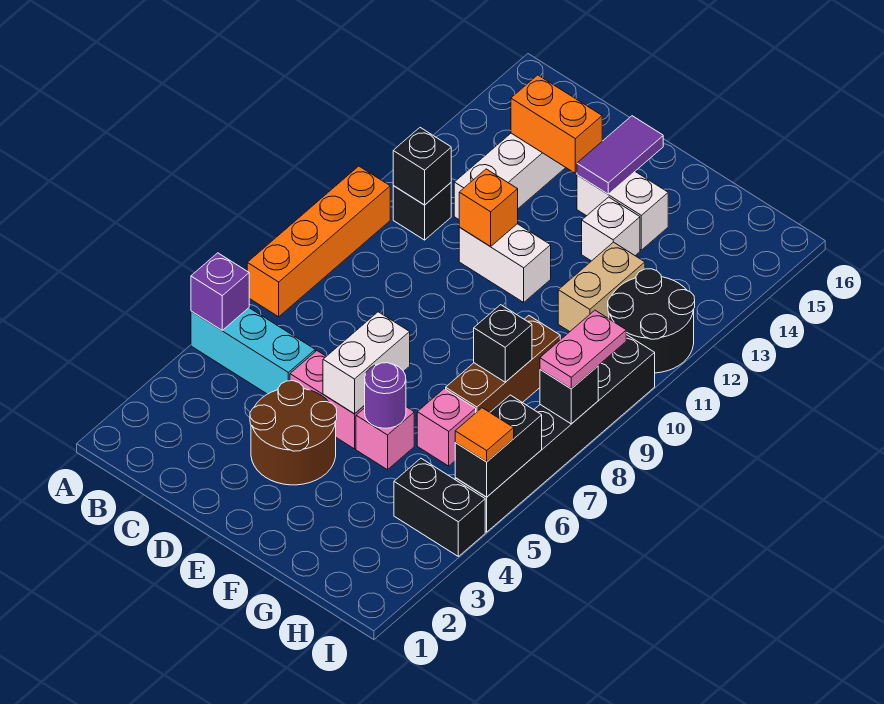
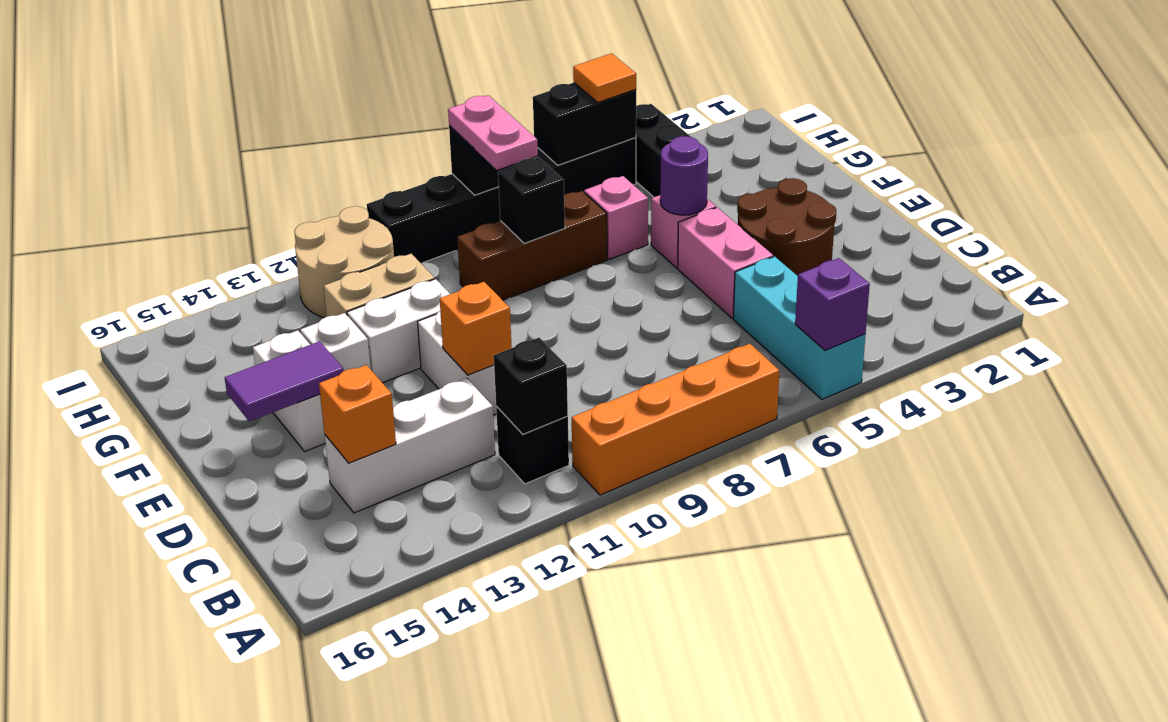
orange 1x2 brick [511,75,602,173] -> orange 1x1 brick [319,365,396,463]
white 1x2 brick [323,312,410,414] -> white 1x2 brick moved to [347,279,450,383]
black 2x2 round brick [608,269,695,373] -> tan 2x2 round brick [294,206,394,318]
pink 1x2 plate [540,310,626,389] -> pink 1x2 plate turned to [448,95,538,170]

